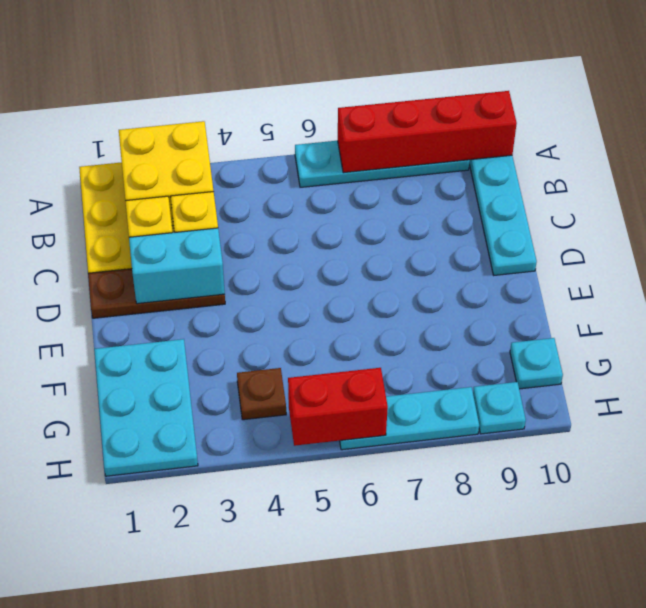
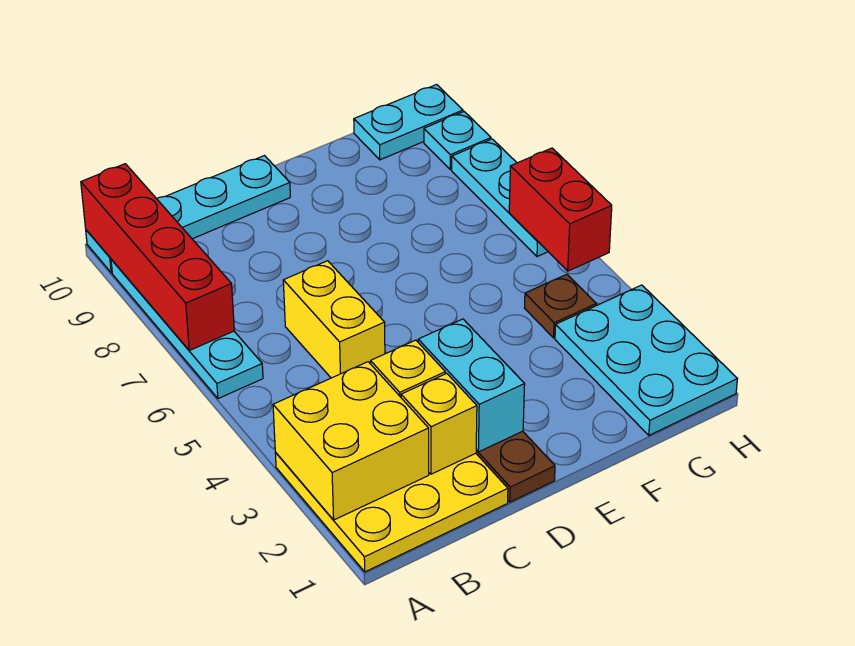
none -> yellow 1x2 brick [283,261,385,378]
cyan 2x3 plate [94,339,198,476] -> cyan 2x3 plate turned to [555,285,737,435]
cyan 1x1 plate [510,338,563,389] -> cyan 1x2 plate [354,85,463,160]

